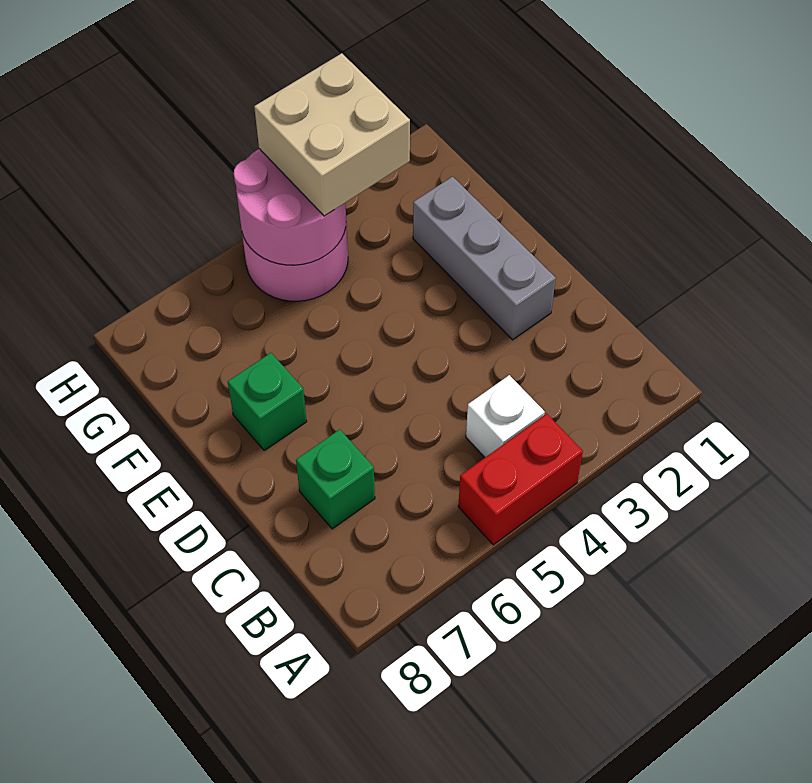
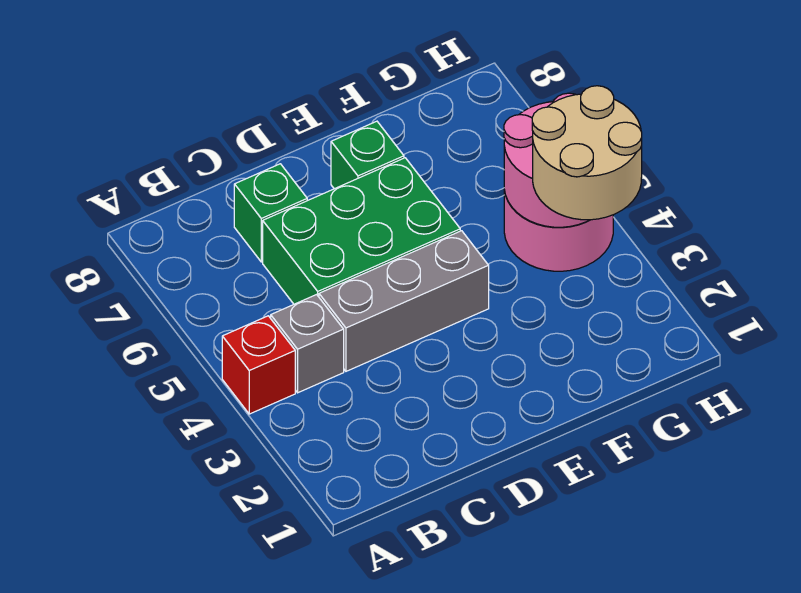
red 1x2 brick [458,414,583,545] -> red 1x1 brick [222,316,295,414]
white 1x1 brick [466,375,545,457] -> grey 1x1 brick [271,295,344,393]
none -> green 2x3 brick [263,158,460,304]
grey 1x3 brick [413,177,556,340] -> grey 1x3 brick moved to [319,231,489,371]
tan 2x2 brick [254,53,410,216] -> tan 2x2 round brick [532,86,642,220]

